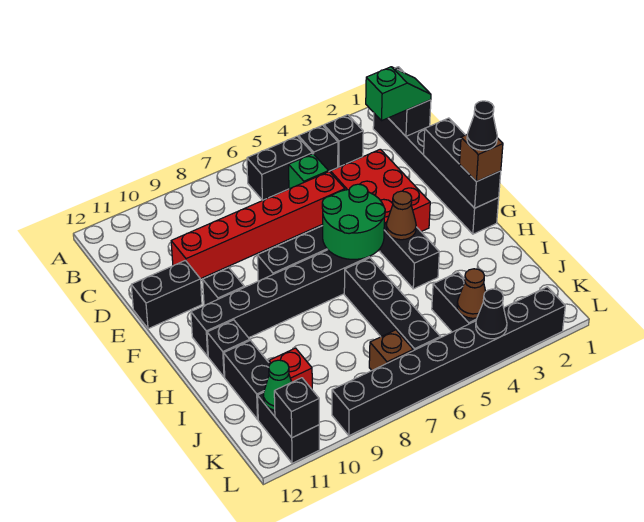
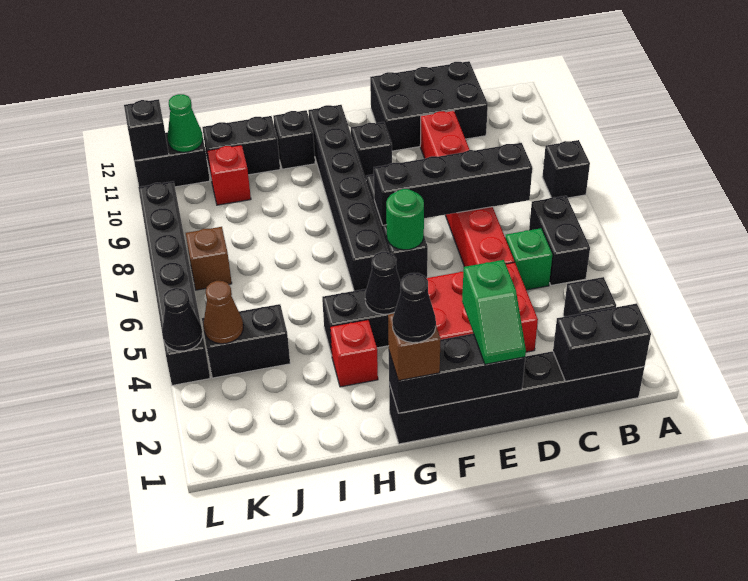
black 1x1 brick [298,125,338,171] -> black 1x1 brick moved to [542,140,590,198]
green 1x2 slope [366,67,431,120] -> green 1x2 slope moved to [462,260,526,364]
black 1x2 brick [131,260,202,329] -> black 2x3 brick [370,61,488,151]
green 2x2 round brick [322,184,385,259] -> green 1x1 round brick [386,189,424,250]
brown 1x1 cone [386,191,416,240] -> black 1x1 cone [365,252,401,314]
none -> red 1x1 brick [330,320,378,387]
black 1x4 brick [344,258,440,351] -> black 1x4 brick moved to [374,143,532,225]
black 1x8 brick [332,287,565,436] -> black 1x6 brick [138,181,210,385]

